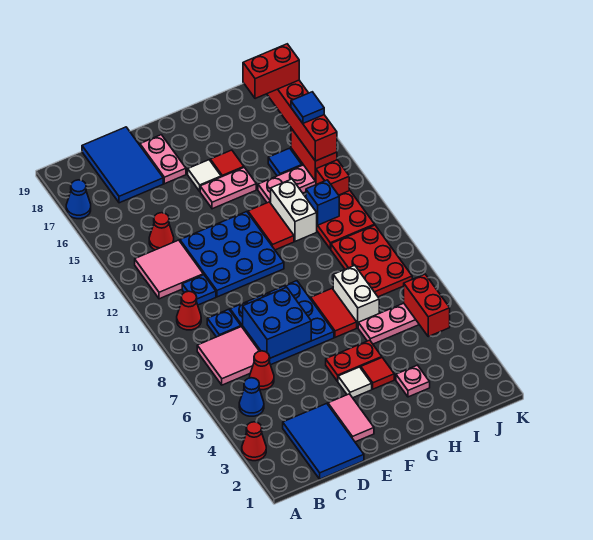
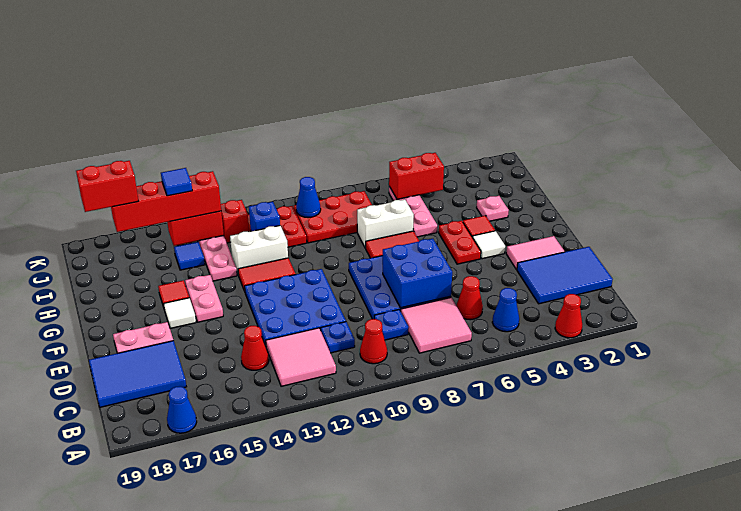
red 1x2 brick [243,44,299,99] -> red 1x2 brick turned to [76,161,138,212]
none -> blue 1x1 cone [296,177,321,218]

